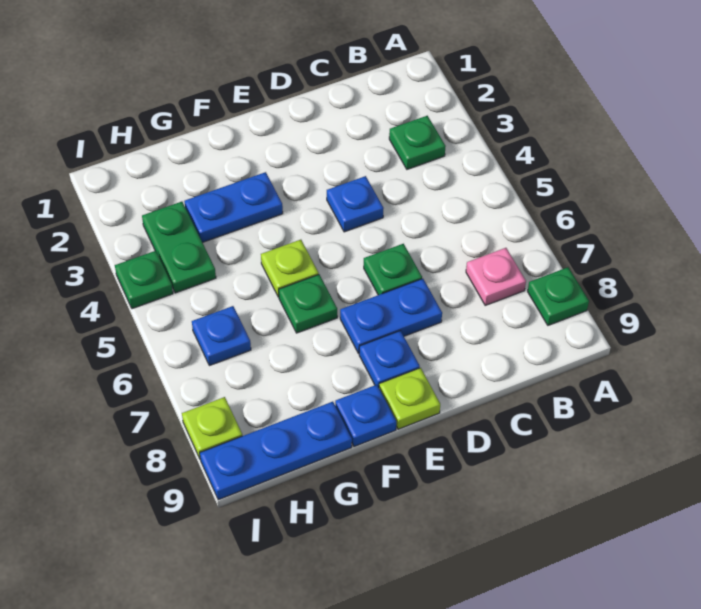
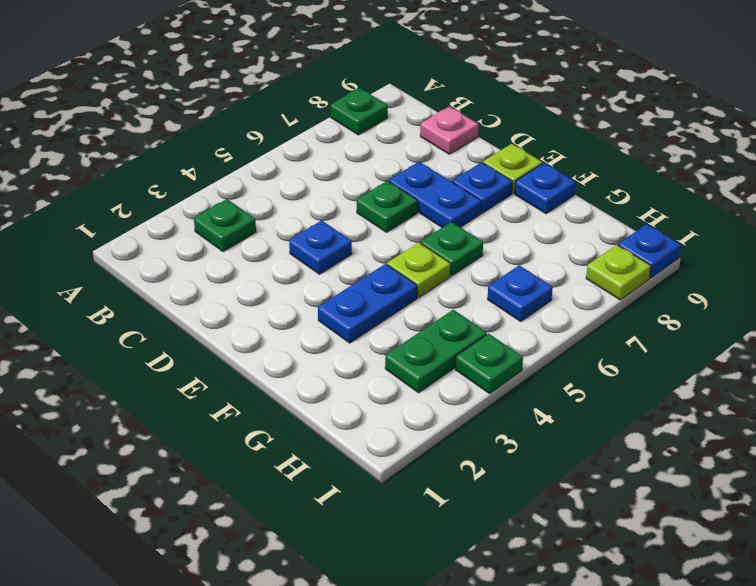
pink 1x1 plate [466,248,526,305] -> pink 1x1 plate moved to [420,107,478,154]
blue 1x2 plate [184,172,283,242] -> blue 1x2 plate turned to [318,264,417,343]
blue 1x3 plate [200,402,352,500] -> blue 1x1 plate [618,224,681,278]

